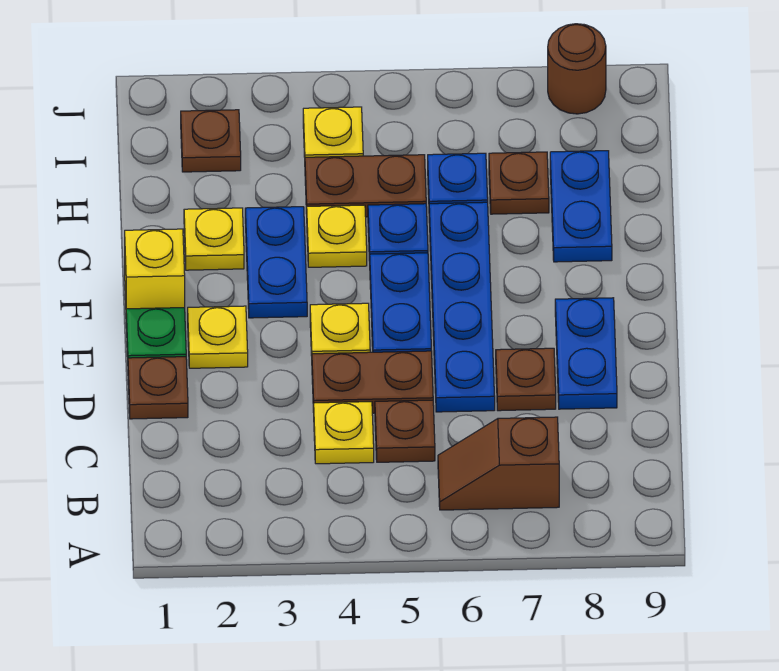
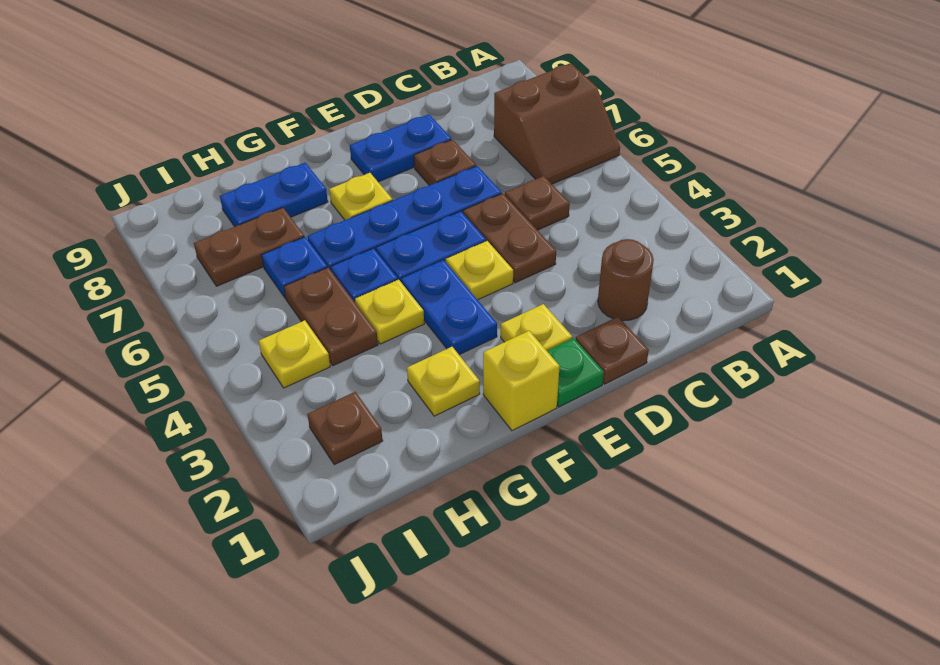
brown 1x2 slope [438,417,559,510] -> brown 2x2 slope [494,63,620,184]
yellow 1x1 plate [314,402,374,464] -> yellow 1x1 plate moved to [329,173,392,220]
blue 1x2 plate [245,207,307,318] -> blue 1x2 plate turned to [401,260,497,355]
brown 1x1 plate [489,152,549,214] -> brown 1x2 plate [194,208,304,286]
brown 1x1 round brick [548,24,606,114] -> brown 1x1 round brick moved to [598,239,654,321]

